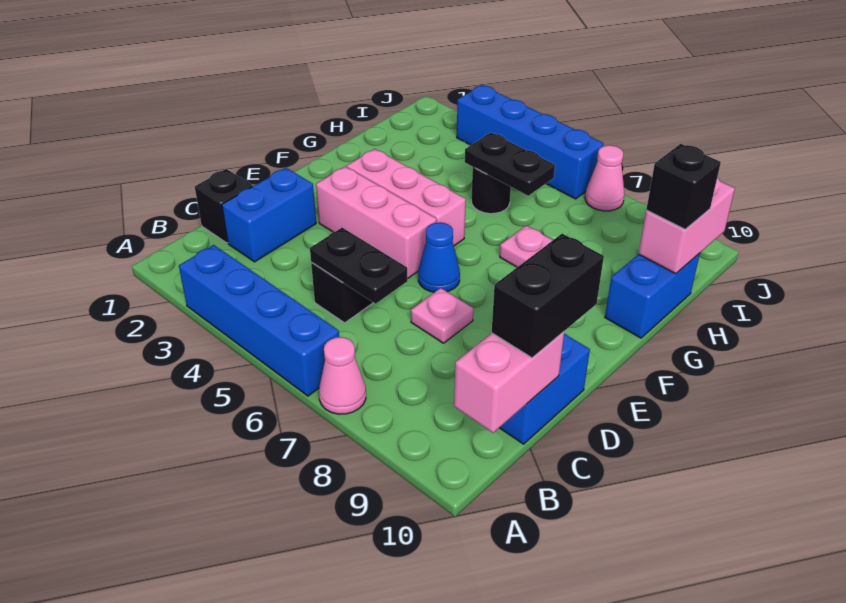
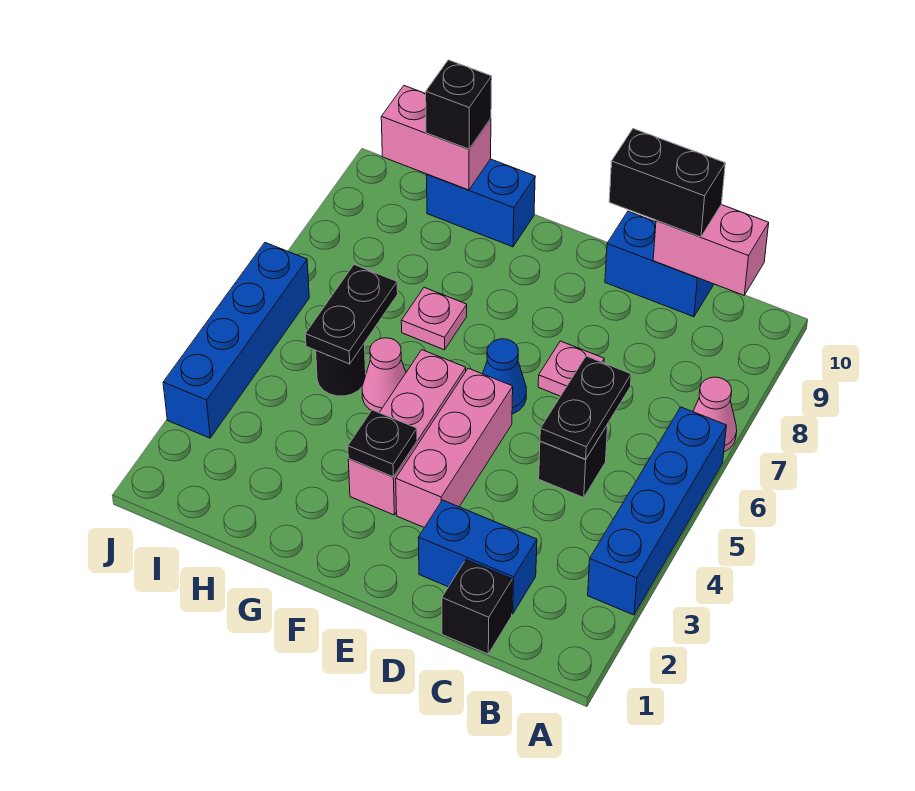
none -> black 1x1 plate [348,410,417,477]
pink 1x1 cone [585,145,625,211] -> pink 1x1 cone moved to [362,338,406,412]

